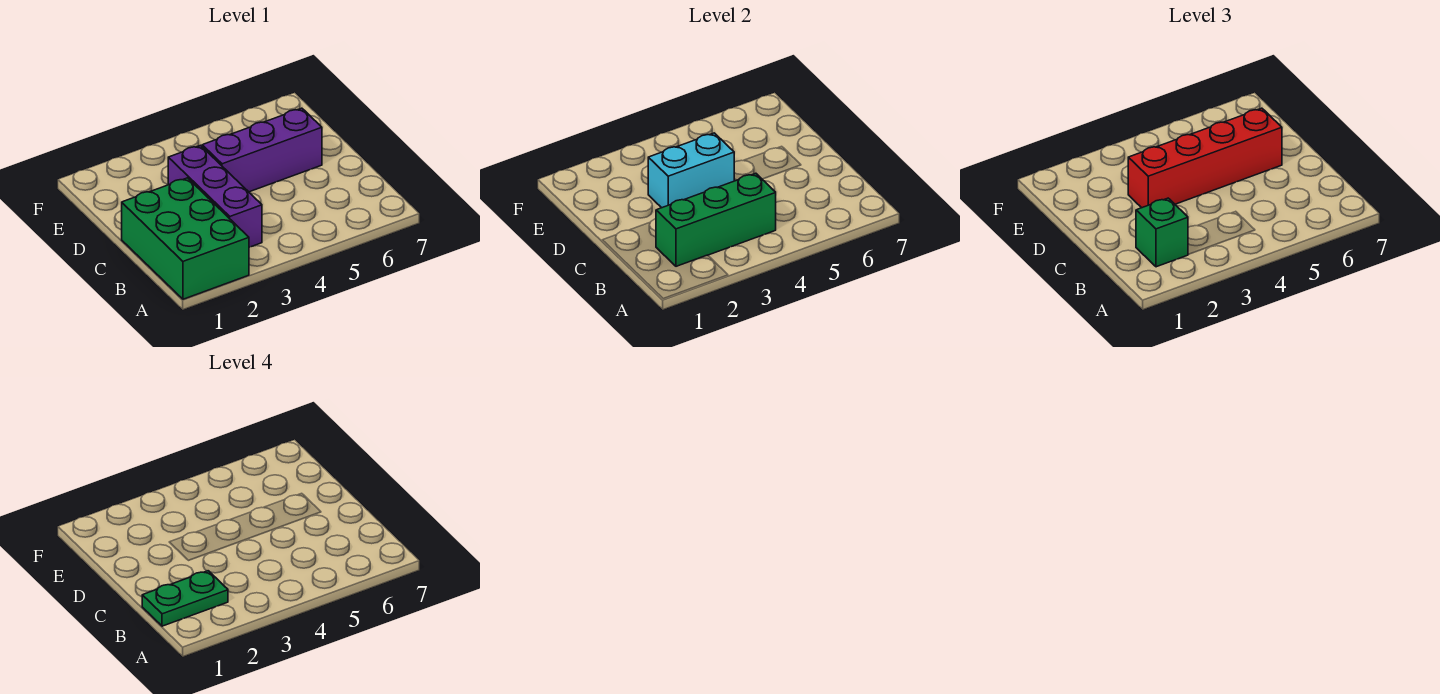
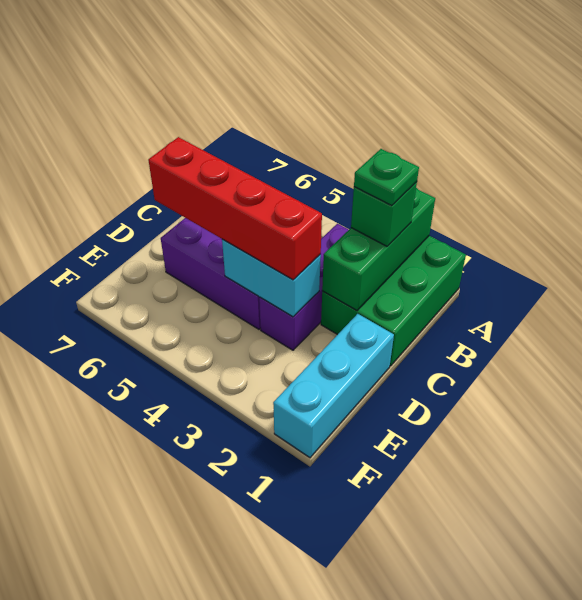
green 1x2 plate [142,571,228,626] -> green 1x1 plate [354,149,419,206]
green 1x3 brick [656,173,776,266] -> green 1x3 brick turned to [322,188,435,311]
none -> cyan 1x3 brick [273,314,394,458]

